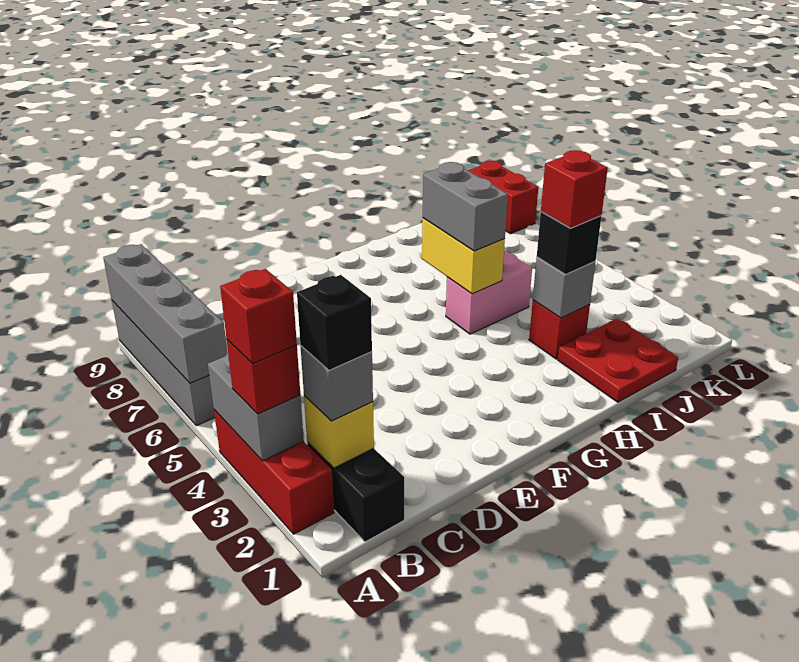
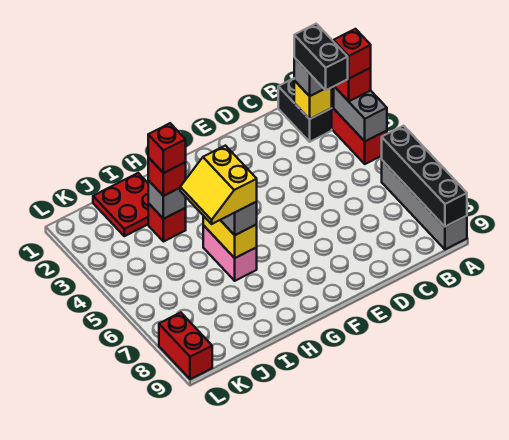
grey 1x4 brick [103,244,228,383] -> black 1x4 brick [382,126,467,227]
black 1x1 brick [297,275,372,370] -> black 1x2 brick [294,24,348,90]
pink 1x2 brick [446,252,532,334] -> pink 1x2 brick turned to [203,225,257,281]
none -> yellow 2x2 slope [180,146,257,224]
black 1x1 brick [537,212,601,274] -> red 1x1 brick [148,157,186,196]

